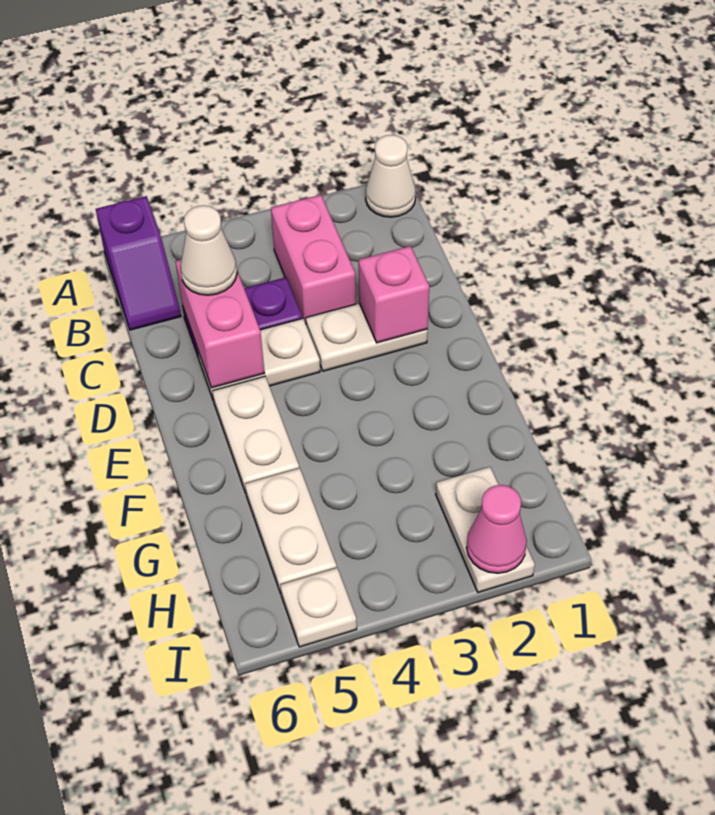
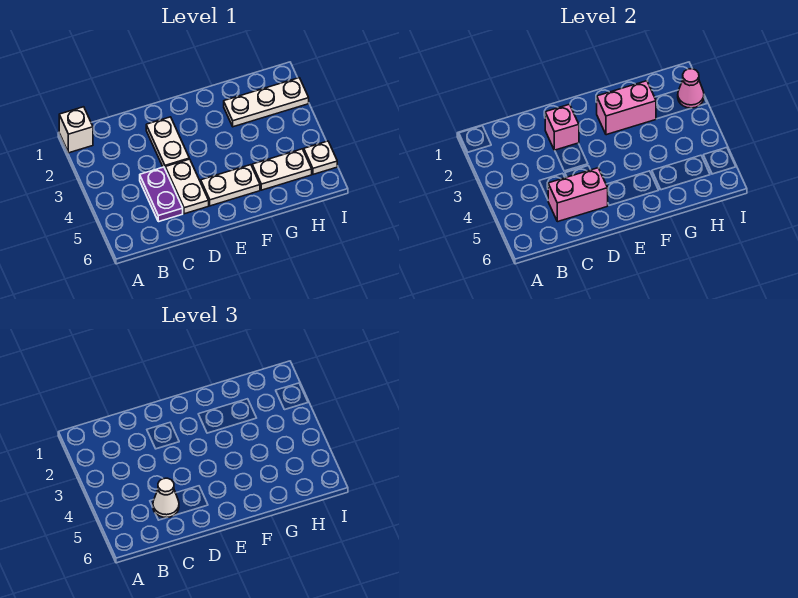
white 1x1 cone [366,135,416,217] -> white 1x1 brick [59,107,93,153]
purple 1x2 slope [96,196,181,330] -> none
pink 1x2 brick [271,195,356,324] -> pink 1x2 brick moved to [597,81,656,135]
white 1x2 plate [436,467,535,592] -> white 1x3 plate [224,78,309,127]

